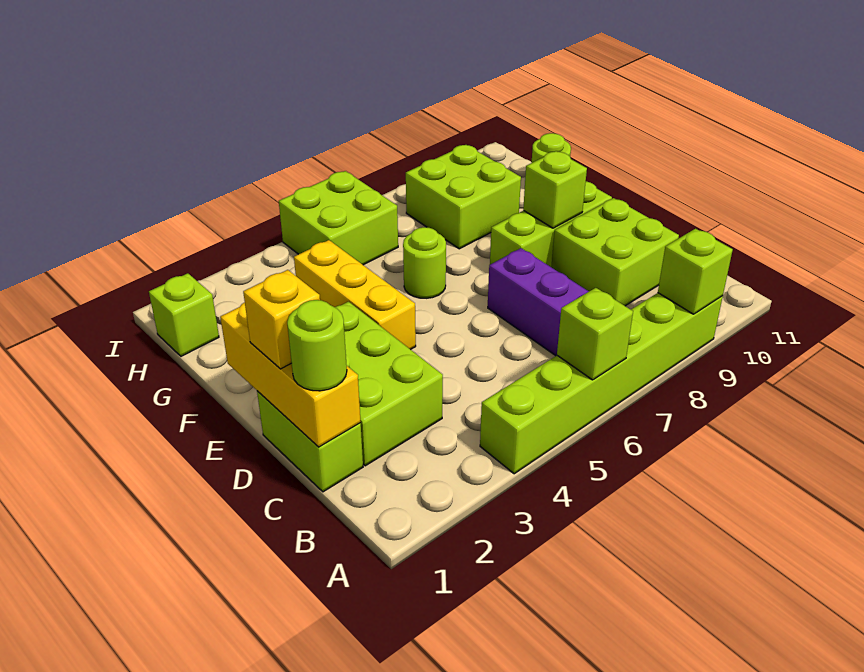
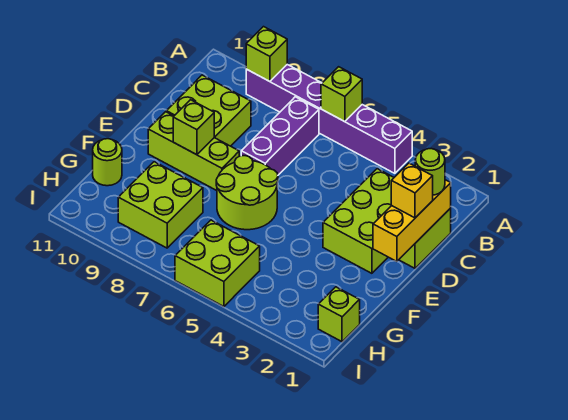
lime 1x6 brick [480,293,723,474] -> purple 1x6 brick [246,65,412,173]
yellow 1x3 brick [294,240,416,350] -> none
lime 1x1 round brick [403,227,446,298] -> lime 2x2 round brick [216,156,278,230]

